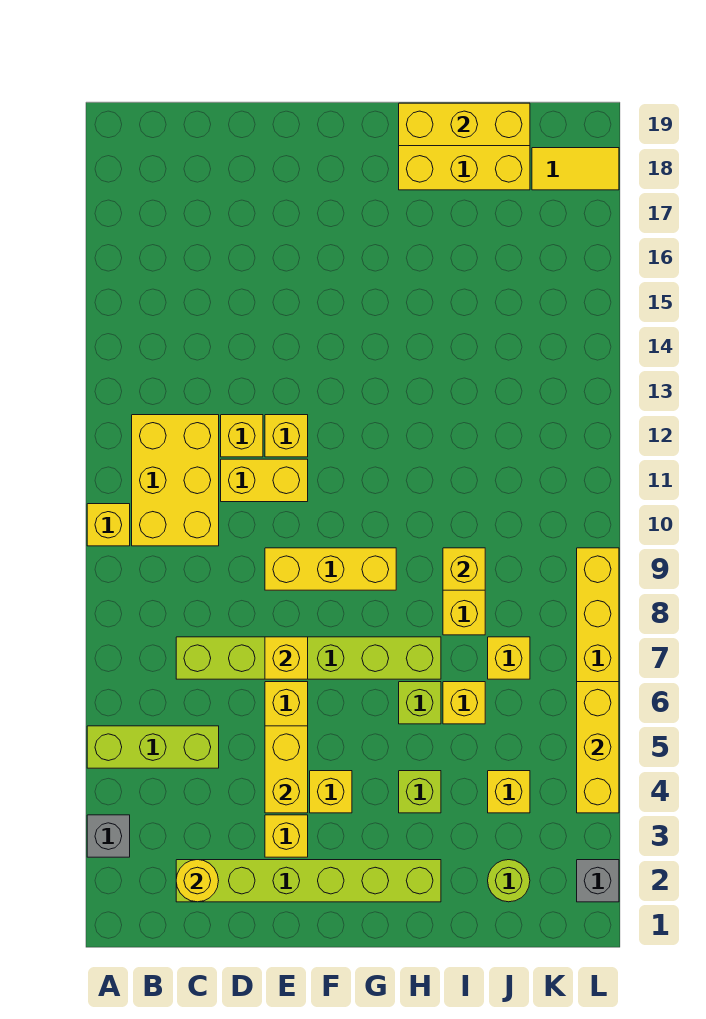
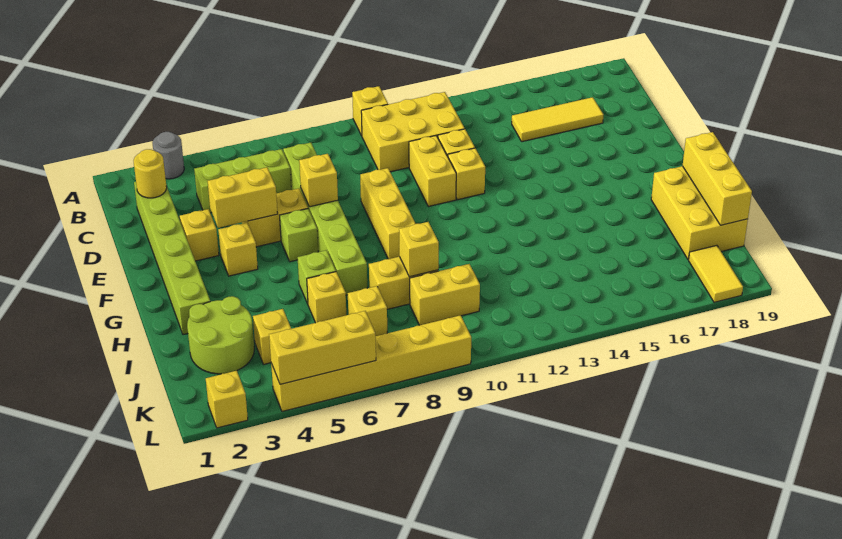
grey 1x1 brick [87,815,130,857] -> grey 1x1 round brick [152,132,184,179]
lime 1x3 brick [87,726,219,768] -> lime 1x3 brick turned to [194,149,291,213]
none -> yellow 1x3 tile [512,97,603,142]
lime 1x1 brick [399,771,441,813] -> lime 1x1 brick moved to [280,209,318,262]
lime 1x1 round brick [488,860,530,902] -> lime 2x2 round brick [187,296,254,374]
none -> yellow 1x2 brick [410,264,480,325]
grey 1x1 brick [577,860,619,902] -> yellow 1x1 brick [206,371,248,428]

